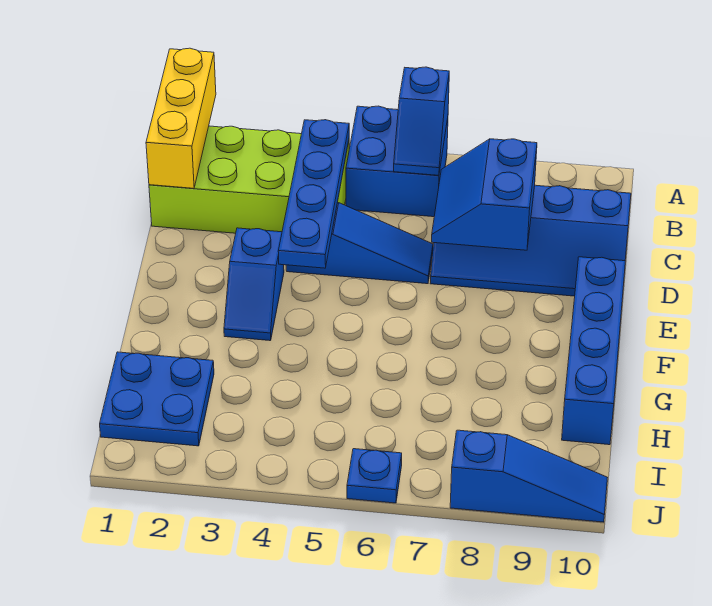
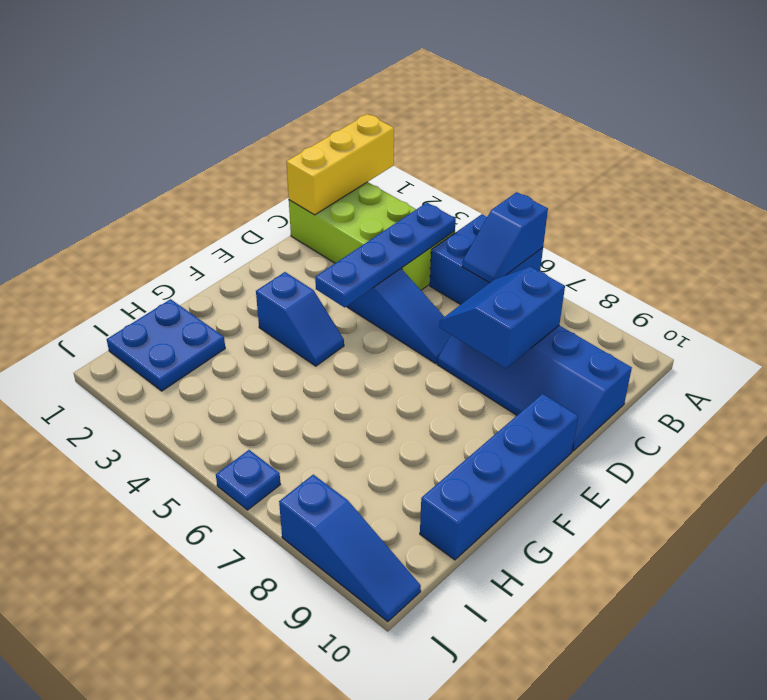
blue 1x2 slope [224,228,284,341] -> blue 1x2 slope turned to [256,272,344,366]

